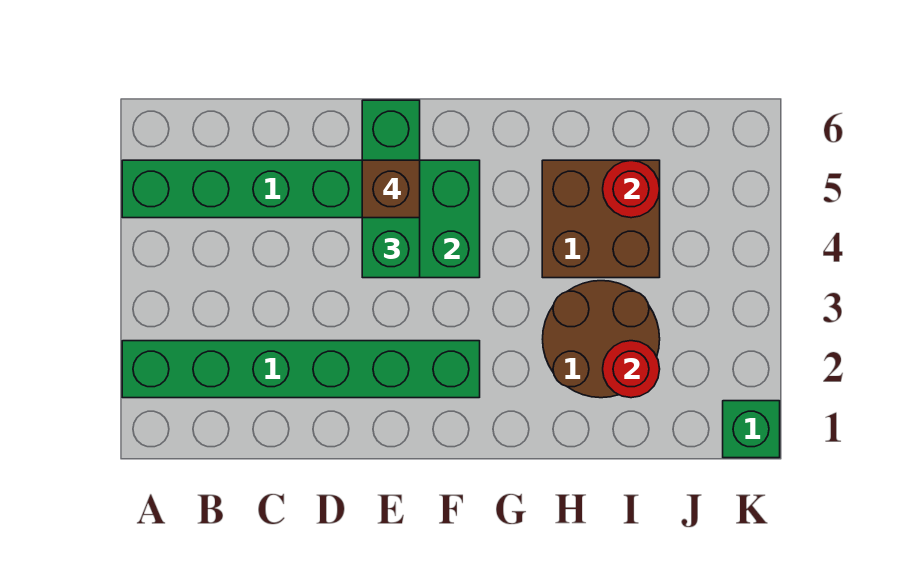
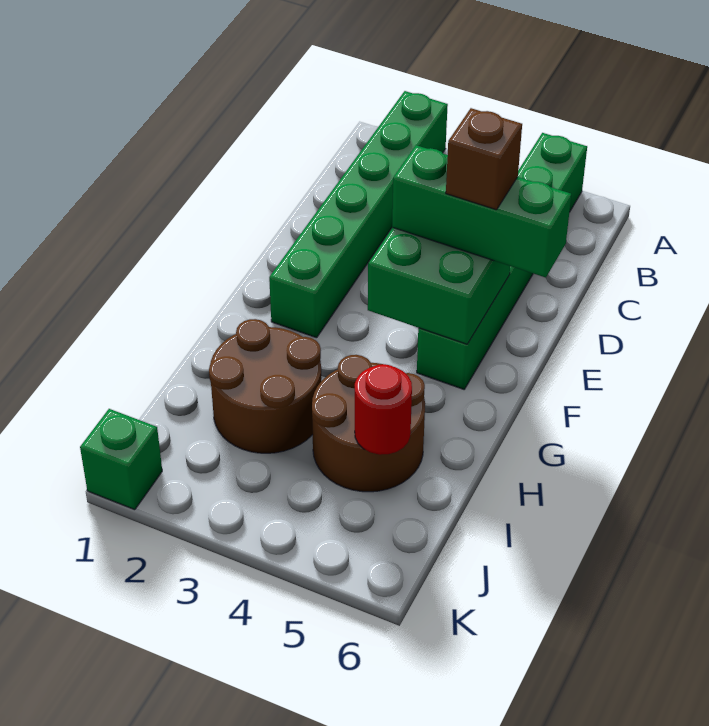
brown 2x2 brick [542,160,660,278] -> brown 2x2 round brick [312,355,425,492]
red 1x1 round brick [603,341,660,398] -> none

